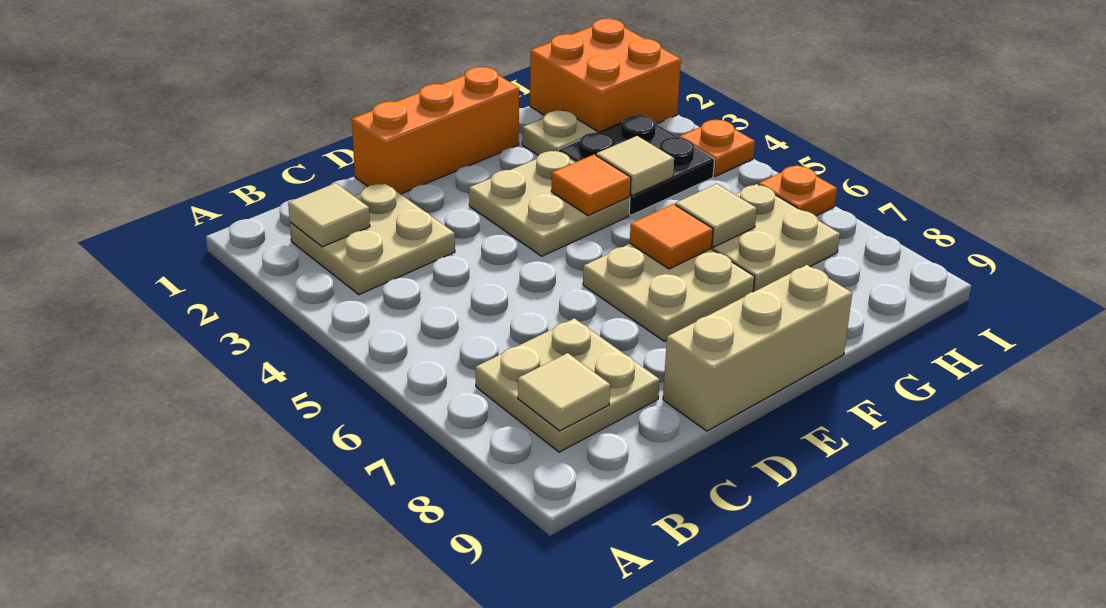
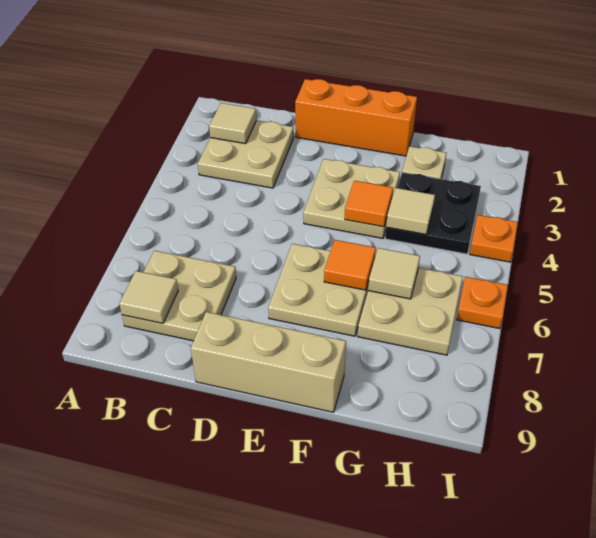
orange 2x2 brick [530,19,681,133] -> none

